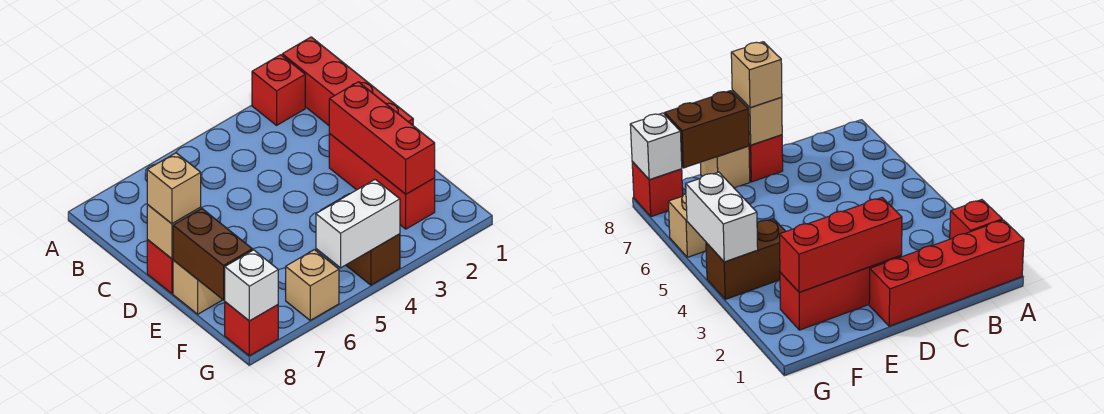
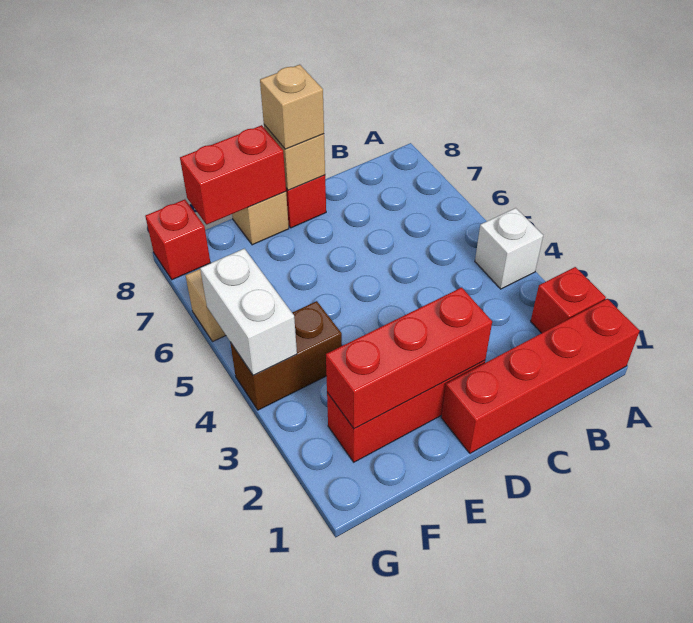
brown 1x2 brick [173,209,252,300] -> red 1x2 brick [180,125,286,225]
white 1x1 brick [225,250,278,321] -> white 1x1 brick moved to [475,208,543,289]

